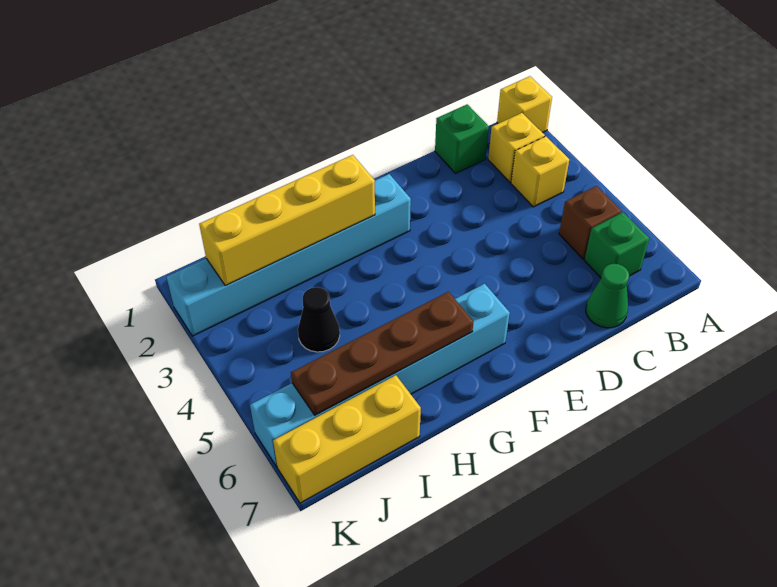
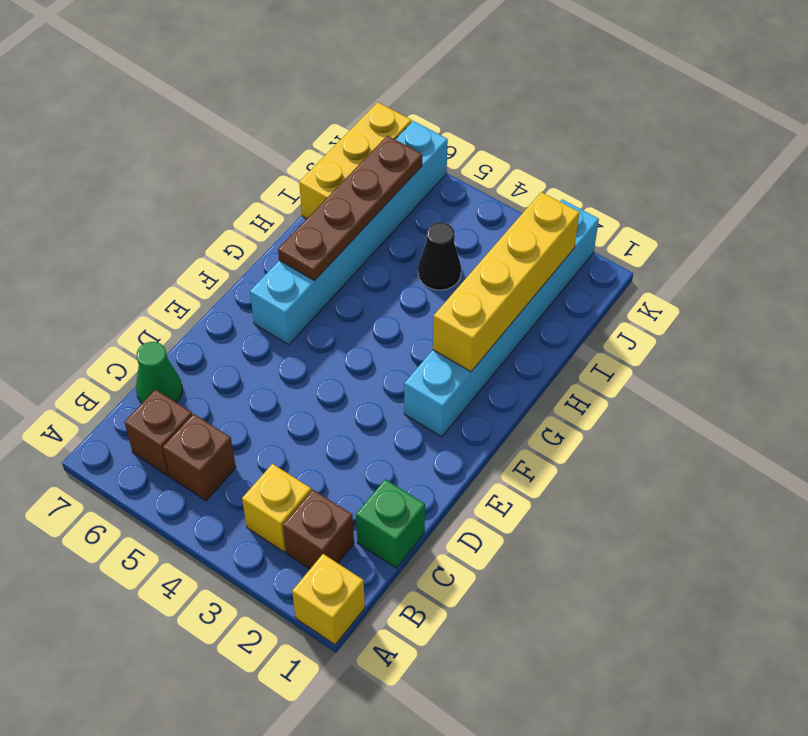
yellow 1x1 brick [488,113,545,182] -> brown 1x1 brick [283,490,354,569]
green 1x1 brick [584,212,649,278] -> brown 1x1 brick [125,390,192,476]

